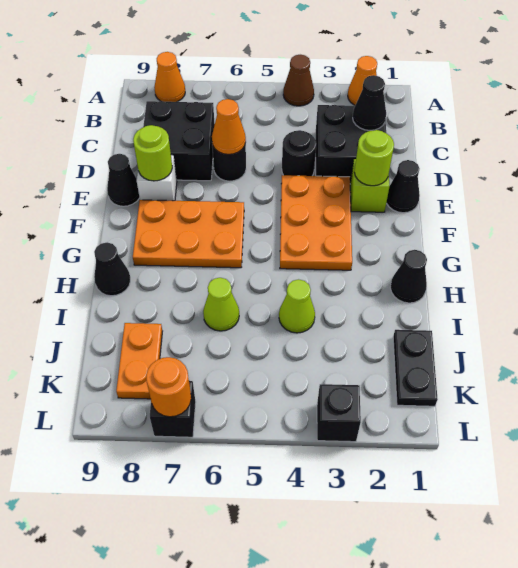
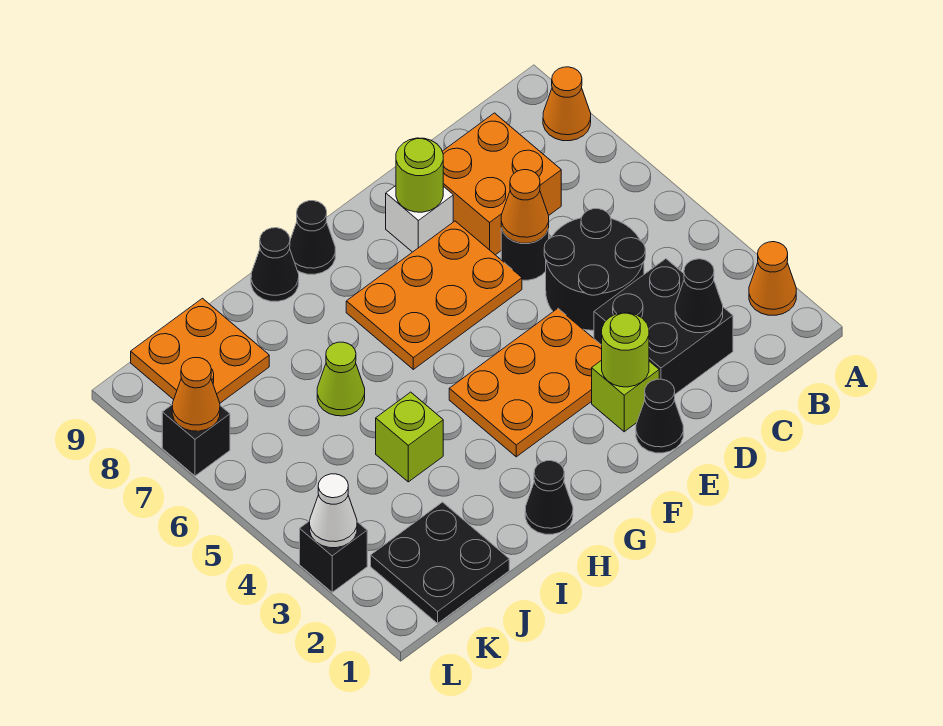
brown 1x1 cone [283,55,314,106] -> none
black 2x2 brick [143,101,215,181] -> orange 2x2 brick [442,113,561,255]
black 1x1 round brick [282,130,316,176] -> black 2x2 round brick [544,209,646,330]
black 1x1 cone [107,154,140,206] -> black 1x1 cone moved to [290,201,335,274]
orange 2x3 plate [133,200,244,268] -> orange 2x3 plate turned to [346,221,522,369]
lime 1x1 cone [279,279,315,333] -> lime 1x1 brick [376,392,443,482]
black 1x2 plate [393,330,438,406] -> black 2x2 plate [371,502,509,623]
orange 1x2 plate [116,323,162,399] -> orange 2x2 plate [131,298,269,403]
none -> white 1x1 cone [310,474,357,548]
orange 1x1 round brick [146,357,191,417] -> orange 1x1 cone [172,358,220,431]

